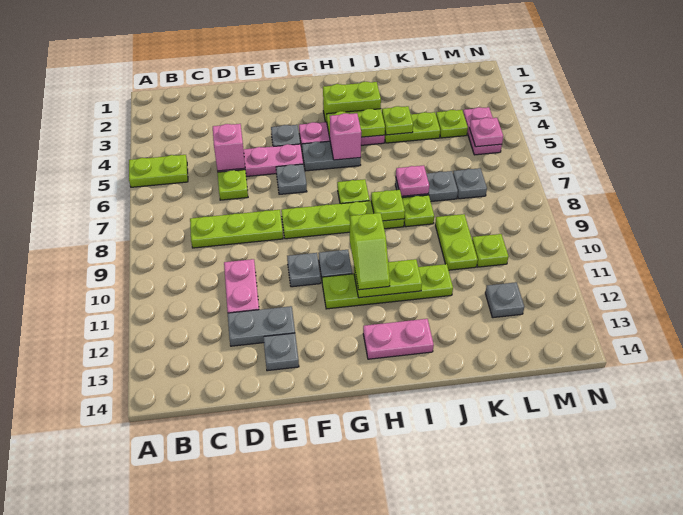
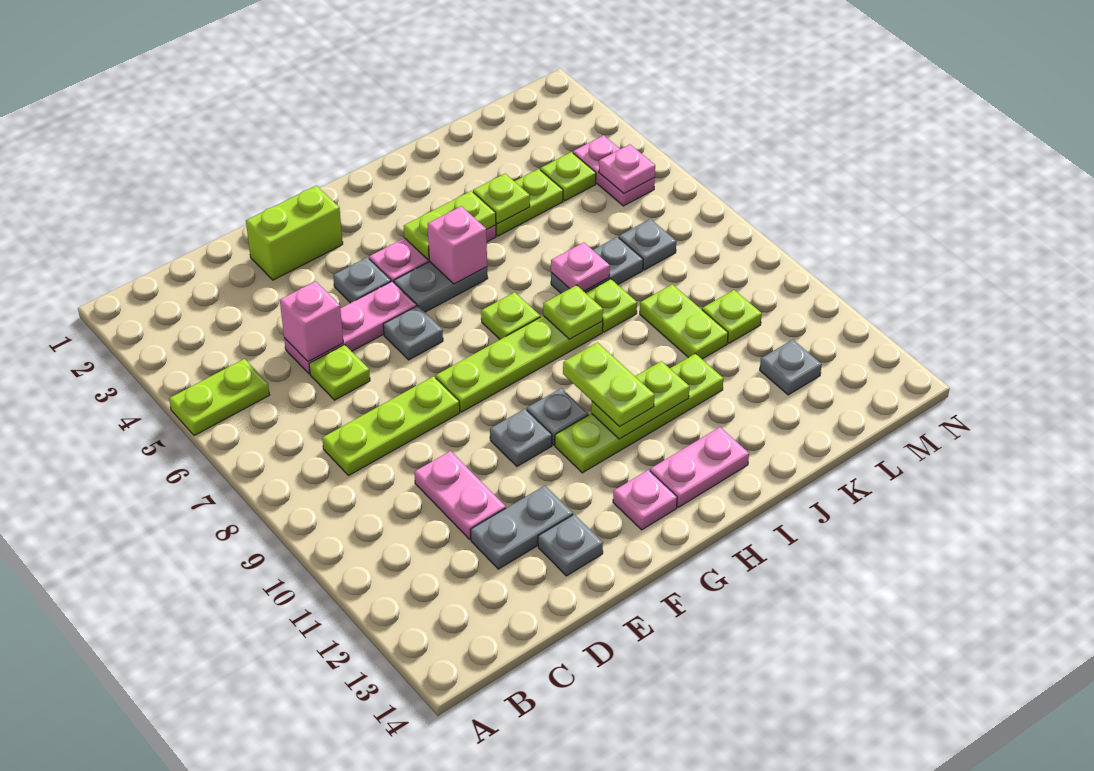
none -> pink 1x1 plate [613,470,677,530]
lime 1x2 brick [323,82,381,122] -> lime 1x2 brick moved to [246,186,343,280]
lime 1x2 slope [350,213,390,290] -> lime 1x2 plate [563,343,654,427]

